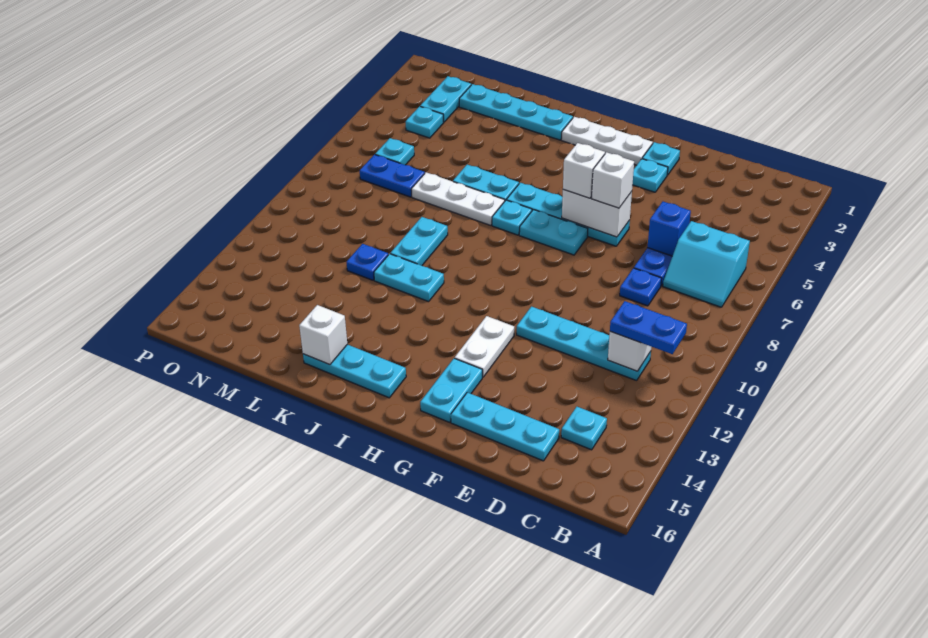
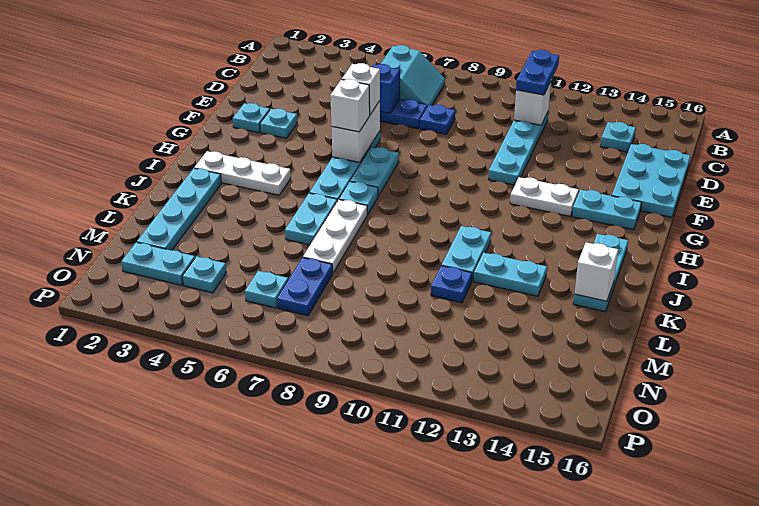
cyan 1x3 plate [451,392,559,461] -> cyan 2x3 plate [612,144,690,217]
white 1x3 plate [561,117,653,165] -> white 1x3 plate turned to [194,151,291,195]
cyan 1x2 plate [390,217,448,266] -> cyan 1x2 plate moved to [474,253,547,296]

